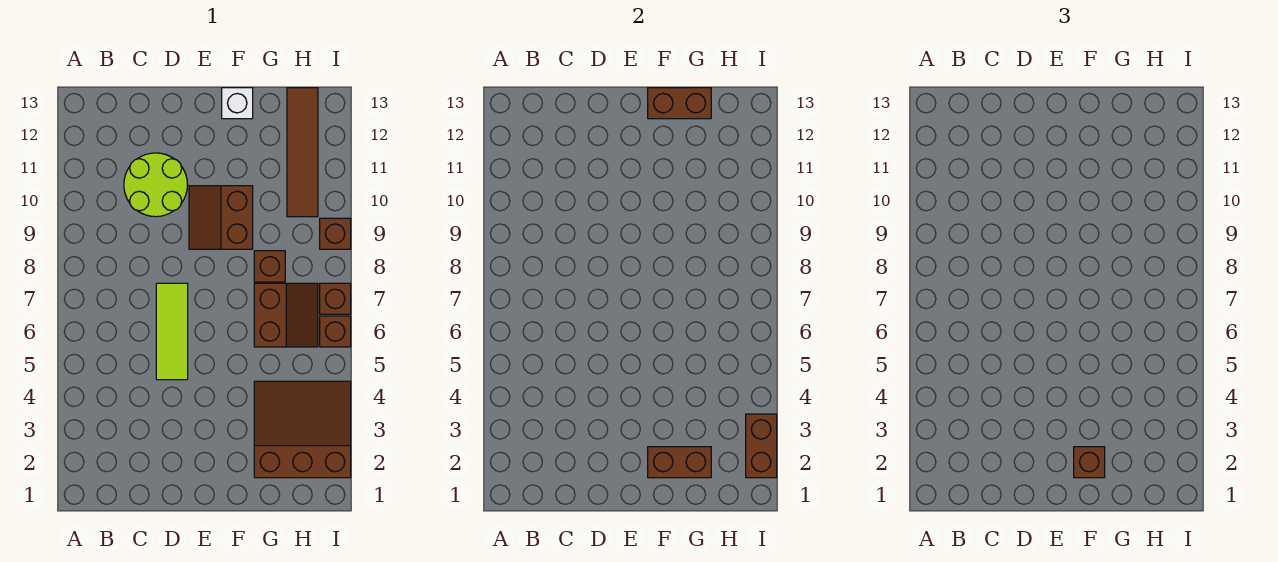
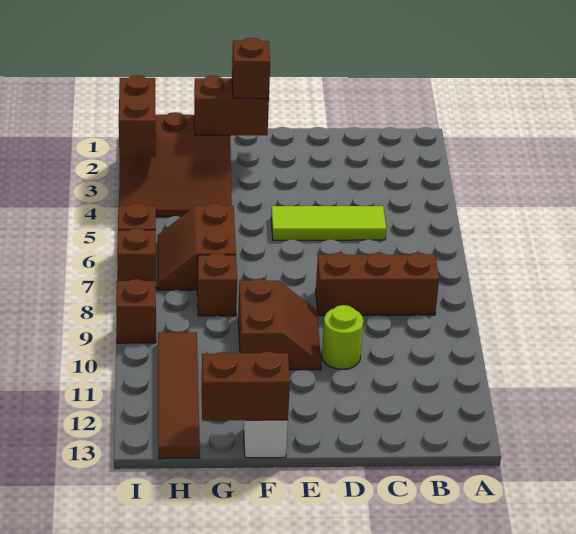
none -> brown 1x3 brick [316,252,439,316]
lime 2x2 round brick [124,153,187,217] -> lime 1x1 round brick [322,305,363,369]
lime 1x3 tile [156,283,188,380] -> lime 1x3 tile turned to [271,206,386,240]

